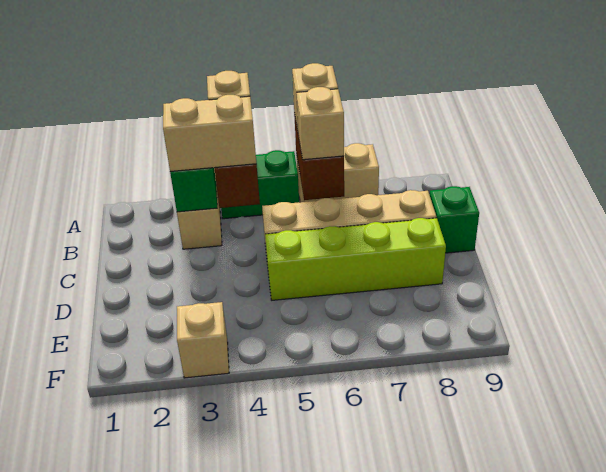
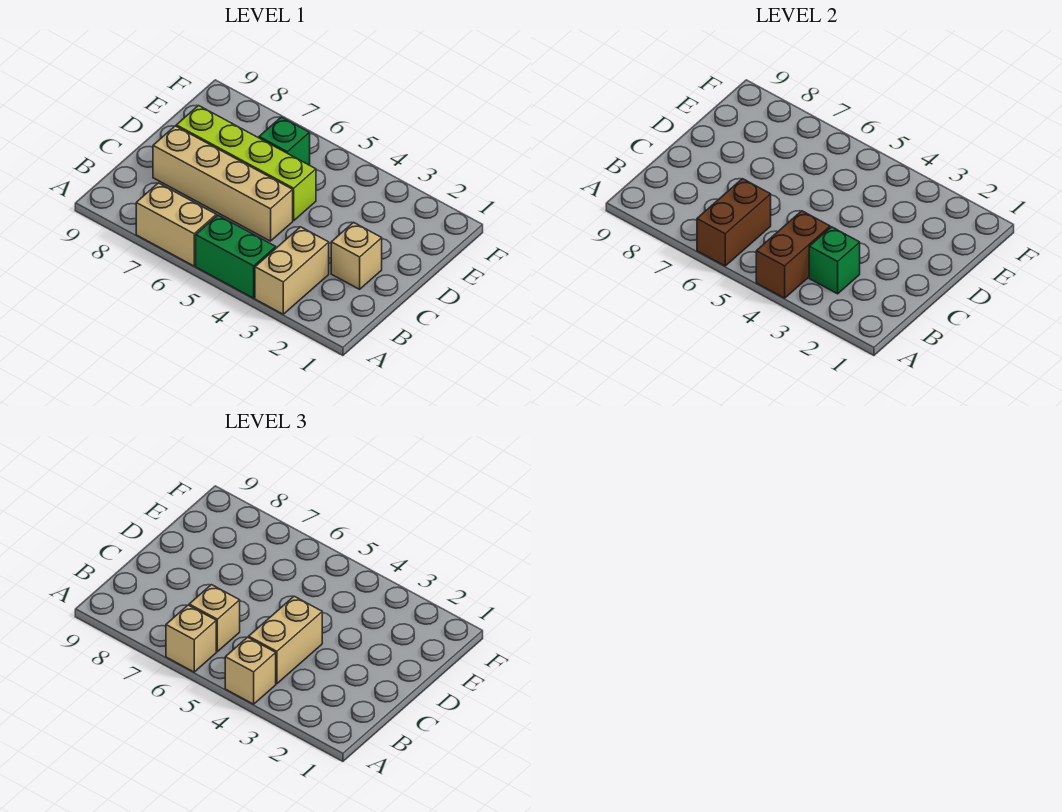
tan 1x2 brick [163,95,256,171] -> tan 1x2 brick turned to [249,596,322,684]
green 1x1 brick [430,186,479,253] -> green 1x1 brick moved to [259,117,310,165]
tan 1x1 brick [177,302,229,378] -> tan 1x1 brick moved to [331,222,382,289]

